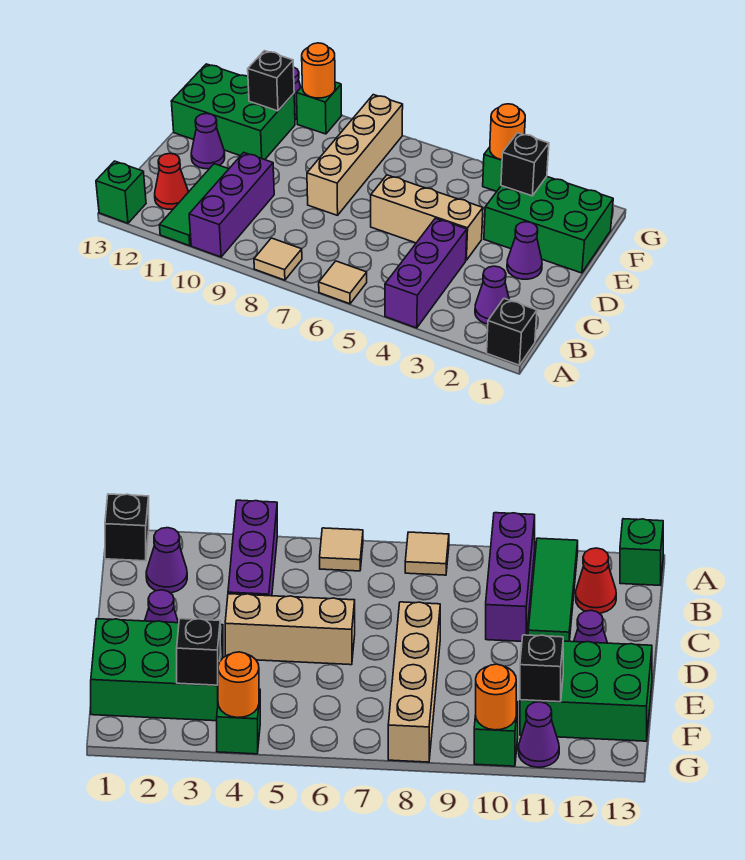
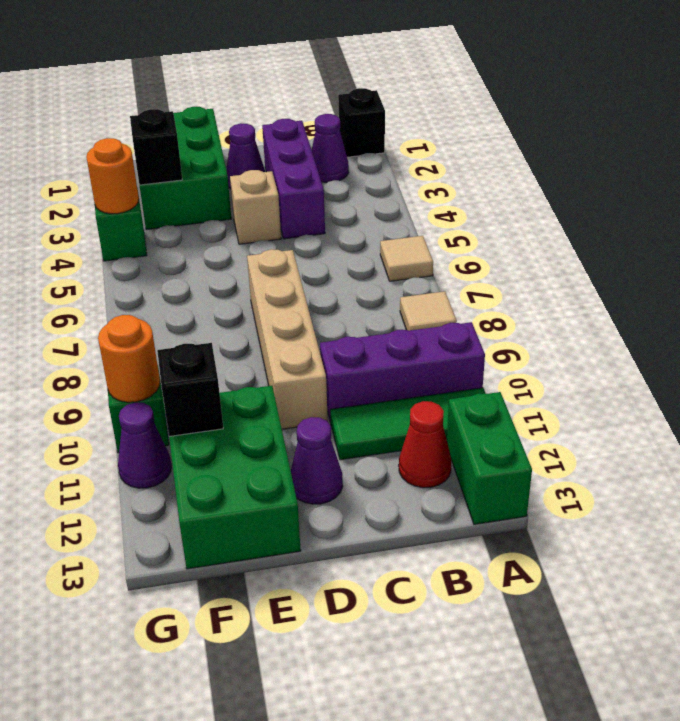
purple 1x3 brick [385,218,467,328] -> purple 1x3 brick turned to [262,119,325,239]
green 1x1 brick [96,161,146,223] -> green 1x2 brick [447,392,532,524]
tan 1x3 brick [371,175,483,260] -> tan 1x1 brick [230,170,281,244]
tan 1x4 brick [307,95,403,215] -> tan 1x4 brick turned to [247,249,328,429]

